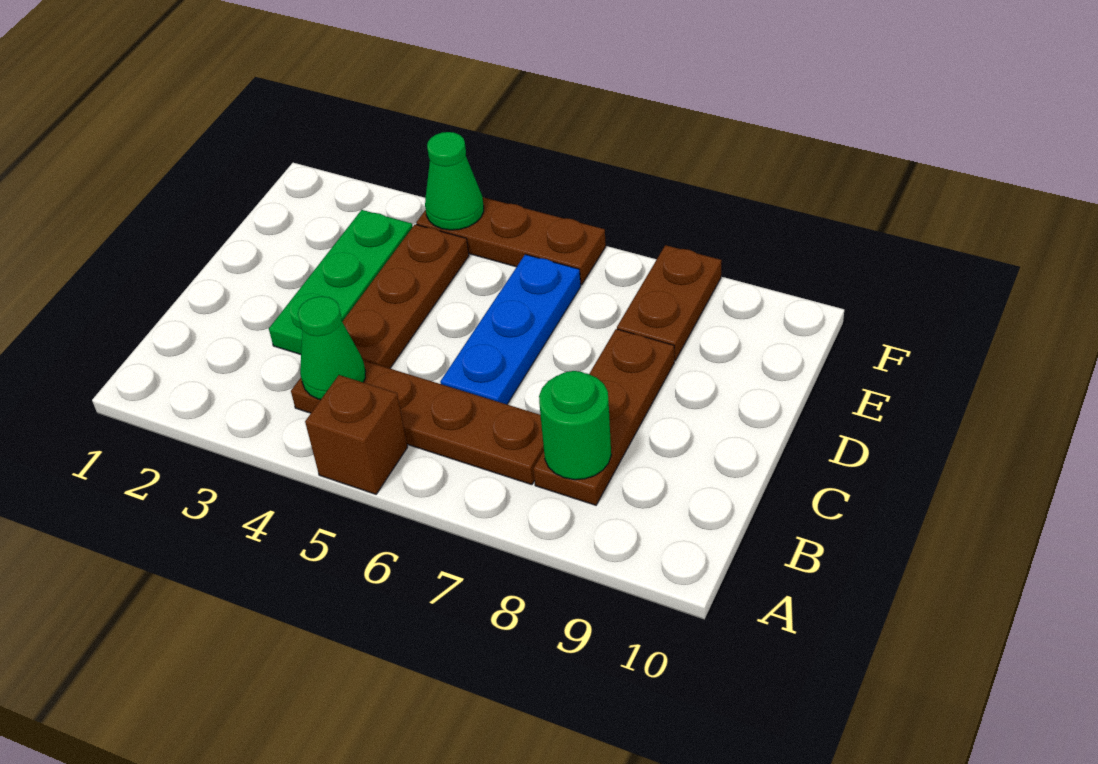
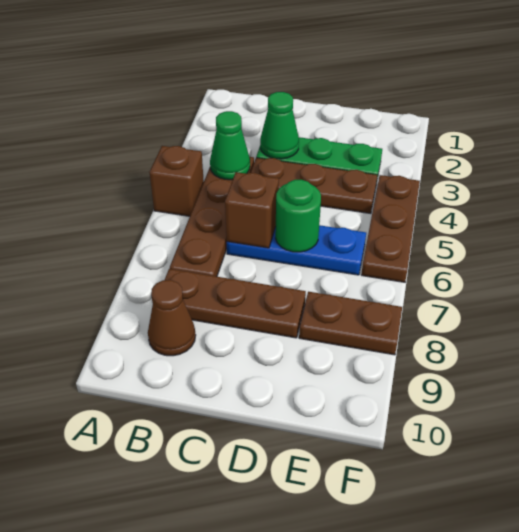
green 1x1 round brick [539,371,611,480] -> green 1x1 round brick moved to [275,180,321,252]
none -> brown 1x1 cone [148,280,196,356]
none -> brown 1x1 brick [225,172,279,248]
green 1x1 cone [425,132,484,230] -> green 1x1 cone moved to [260,92,299,159]

